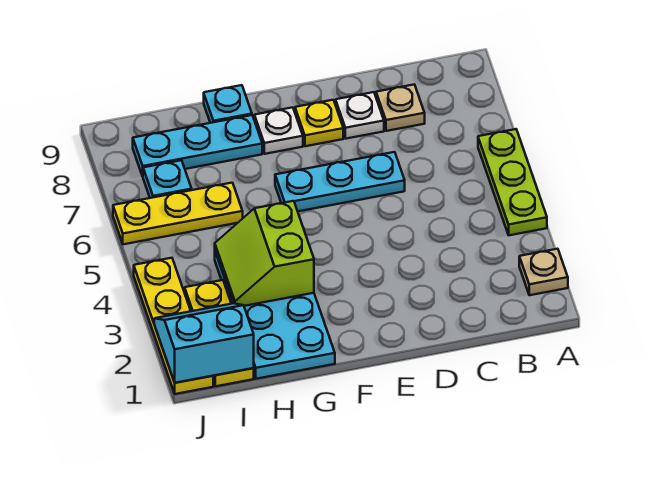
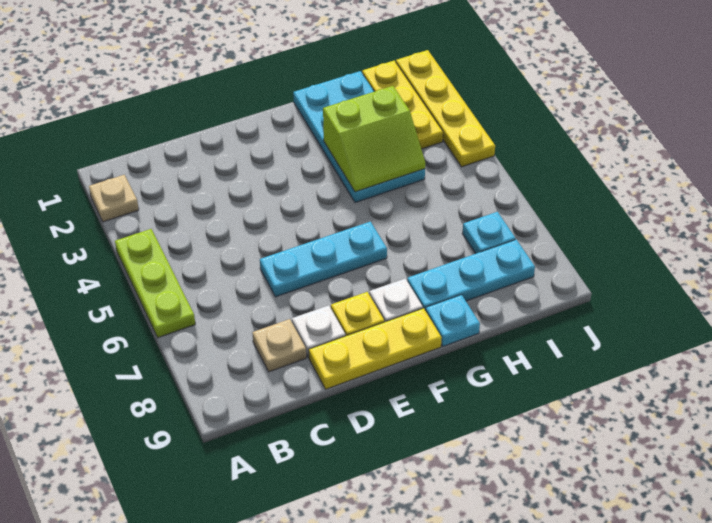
lime 2x2 slope [215,201,314,306] -> lime 2x2 slope turned to [323,86,425,192]
yellow 1x3 plate [113,183,243,244] -> yellow 1x3 plate moved to [309,308,442,389]
cyan 2x2 slope [154,303,254,383] -> none

